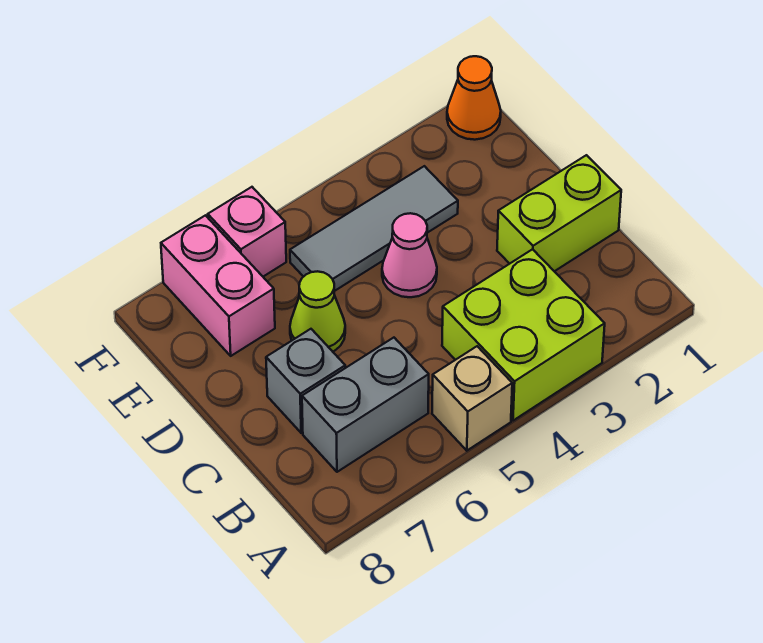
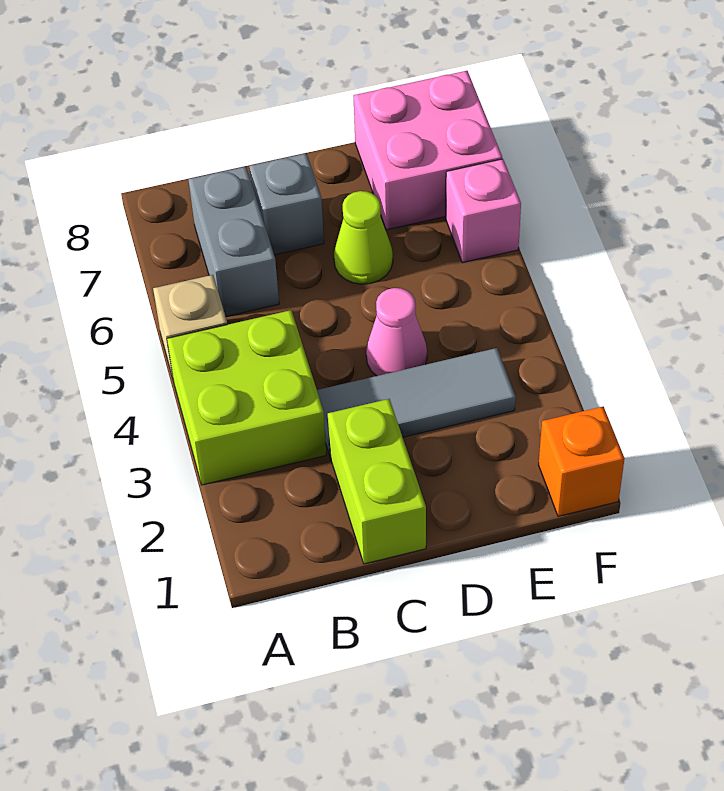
grey 1x3 tile [290,166,458,291] -> grey 1x3 tile turned to [317,348,516,454]
pink 1x2 brick [161,215,275,356] -> pink 2x2 brick [353,71,502,230]
orange 1x1 cone [447,56,501,140] -> orange 1x1 brick [539,407,625,516]

